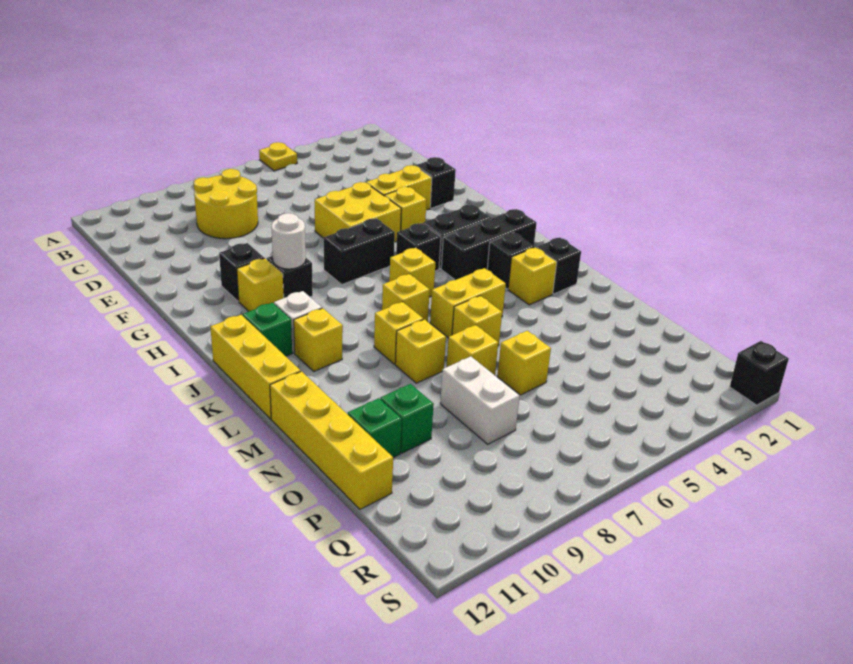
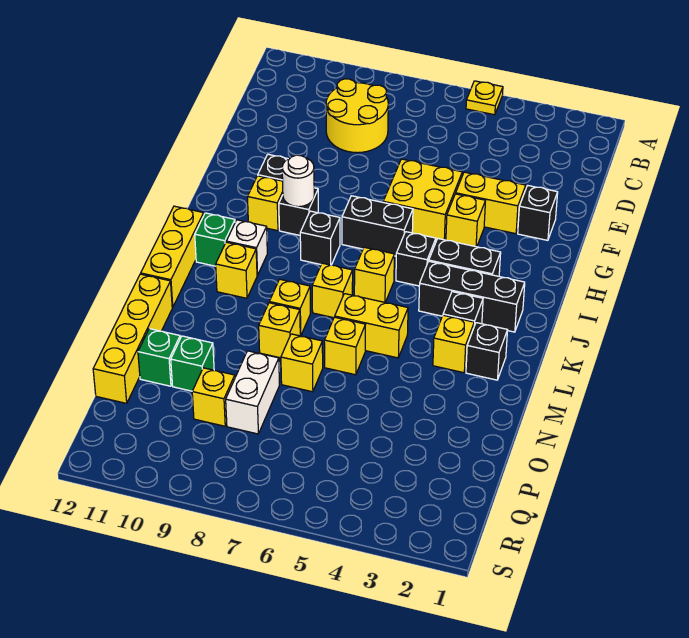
yellow 1x1 brick [497,331,551,395] -> yellow 1x1 brick moved to [192,368,235,426]
black 1x1 brick [730,341,789,405] -> black 1x1 brick moved to [300,211,340,265]

